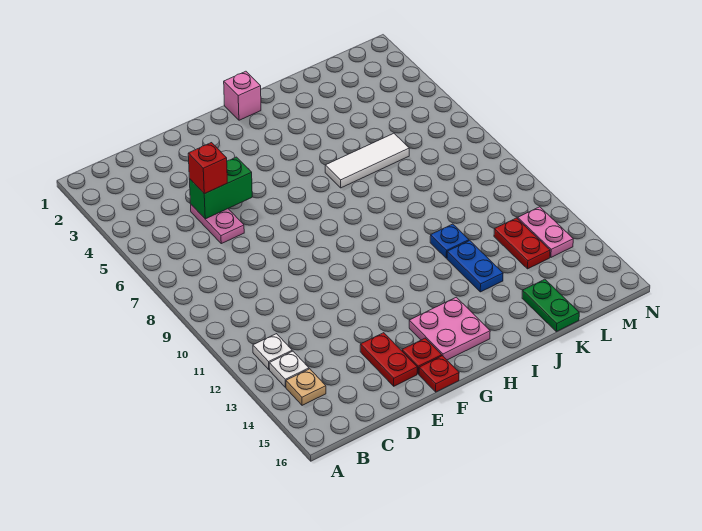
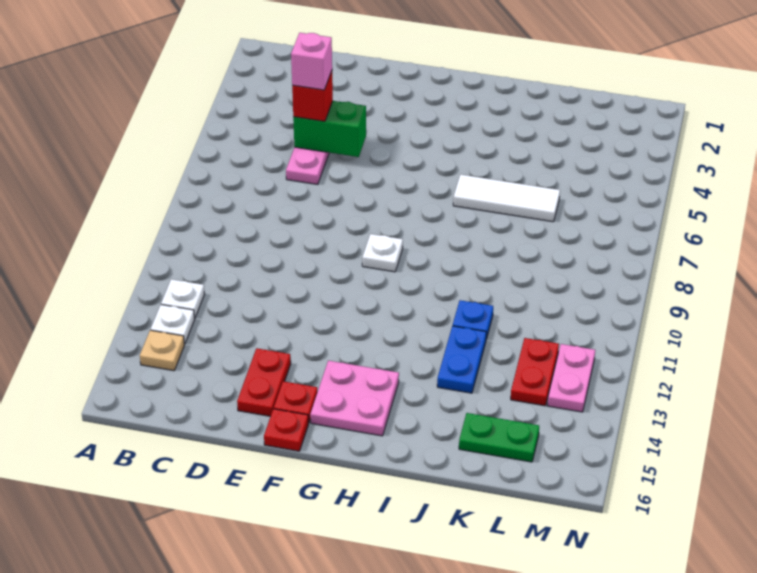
none -> white 1x1 plate [362,234,403,272]
pink 1x1 brick [224,71,261,120] -> pink 1x1 brick moved to [291,33,332,90]
green 1x2 plate [522,279,579,332] -> green 1x2 plate turned to [459,413,539,462]

